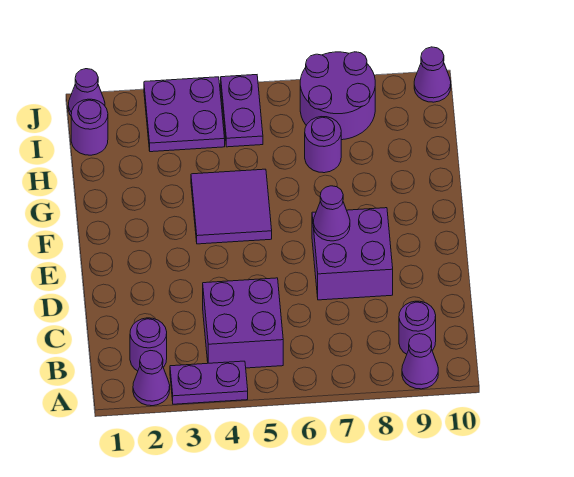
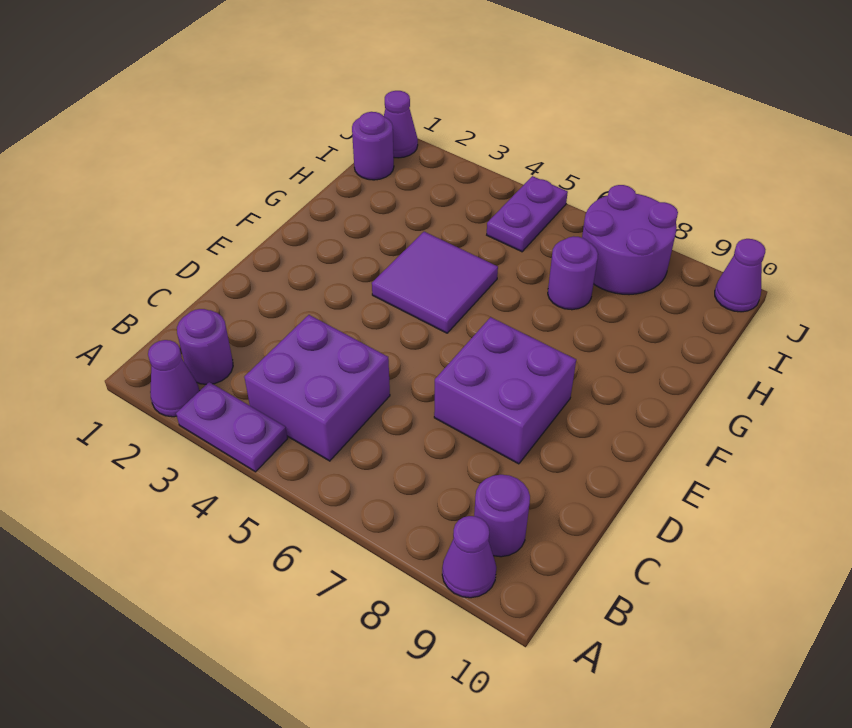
purple 1x1 cone [313,186,350,241] -> none
purple 2x2 plate [144,77,225,152] -> none

